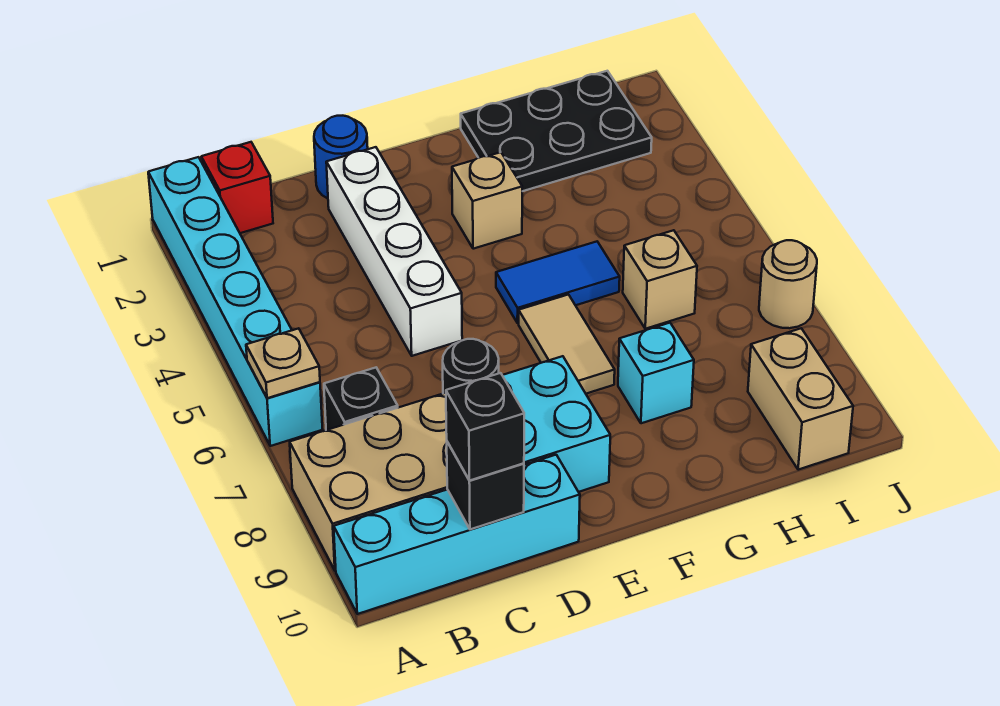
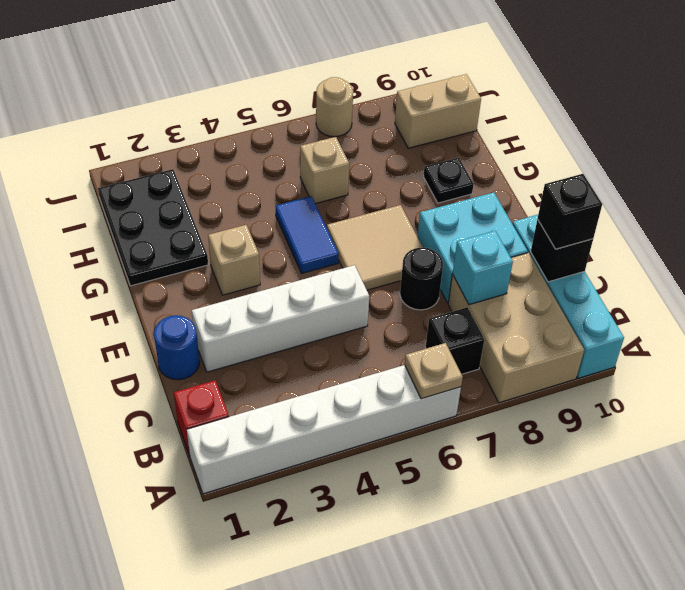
cyan 1x6 brick [148,157,323,446] -> white 1x6 brick [187,365,461,494]
tan 1x2 tile [519,295,615,394] -> tan 2x2 tile [327,205,423,290]
cyan 1x1 brick [618,323,694,423] -> cyan 1x1 brick moved to [453,231,513,305]
none -> black 1x1 plate [423,158,474,203]

